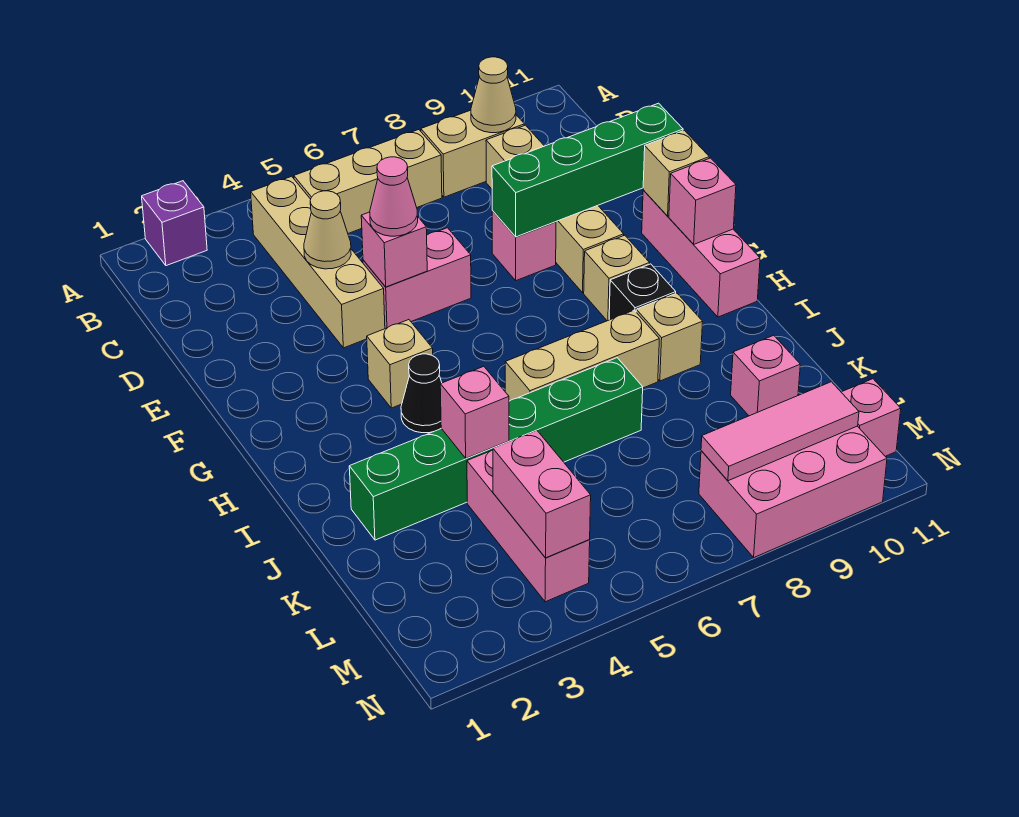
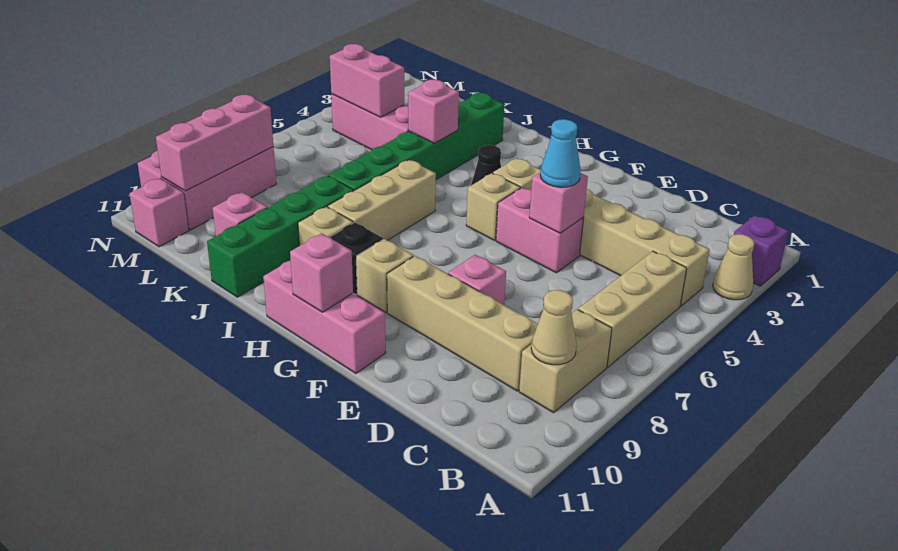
tan 1x1 cone [304,191,351,269] -> tan 1x1 cone moved to [713,234,754,300]
pink 1x2 brick [363,228,471,329] -> pink 1x2 brick turned to [496,188,583,273]
pink 1x1 cone [370,157,418,236] -> cyan 1x1 cone [540,119,581,187]
green 1x4 brick [492,103,683,237] -> green 1x4 brick moved to [207,176,354,297]
tan 1x1 brick [643,130,709,216] -> tan 1x1 brick moved to [466,173,520,240]
pink 1x3 tile [701,382,859,481] -> pink 1x3 brick [156,95,273,191]

